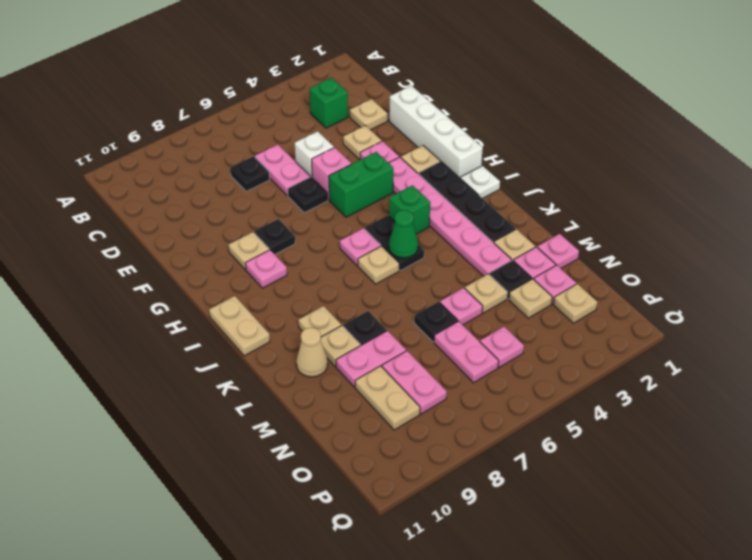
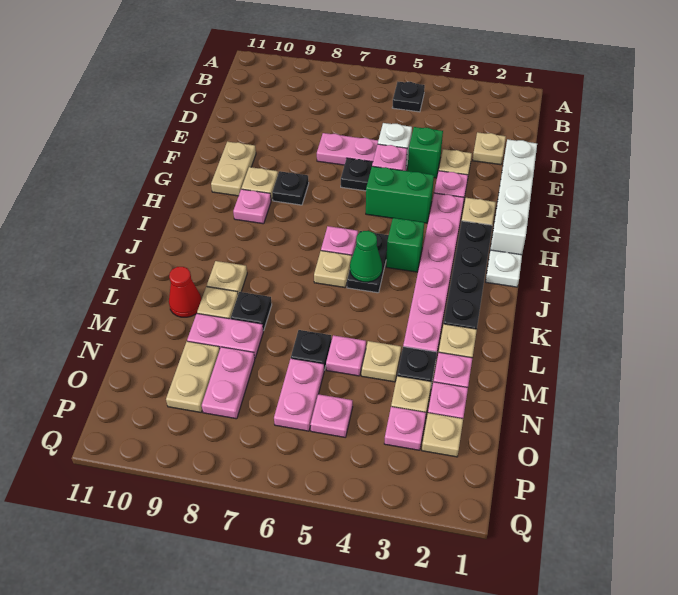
green 1x1 brick [310,78,348,128] -> green 1x1 brick moved to [408,127,443,178]
pink 1x2 plate [255,145,310,196] -> pink 1x2 plate turned to [317,133,378,165]
black 1x1 plate [230,156,270,191] -> black 1x1 plate moved to [392,82,425,112]
tan 1x2 plate [209,296,270,356] -> tan 1x2 plate moved to [211,142,256,196]
tan 1x1 cone [296,328,328,377] -> red 1x1 cone [169,267,201,317]
pink 1x1 plate [537,234,579,269] -> pink 1x1 plate moved to [384,407,426,450]

